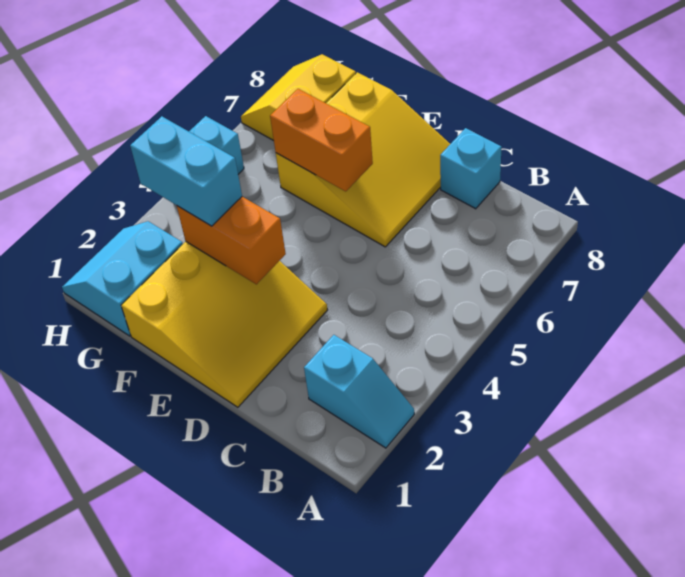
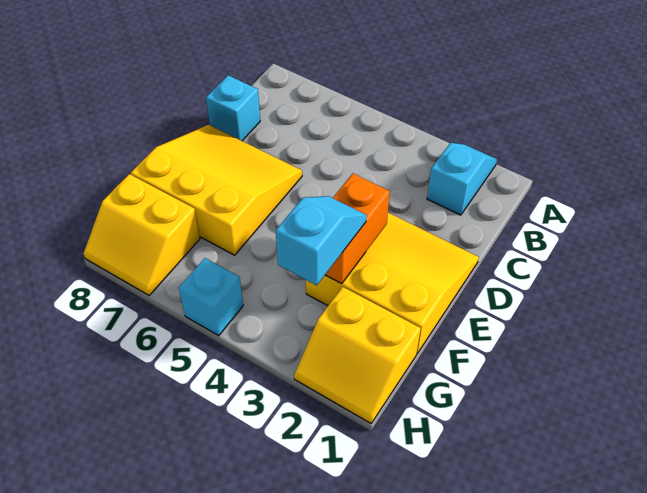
orange 1x2 brick [270,89,373,191] -> none
cyan 1x2 brick [130,116,242,226] -> cyan 1x2 slope [276,196,367,285]
cyan 2x2 slope [62,221,183,336] -> yellow 2x2 slope [294,287,421,423]

